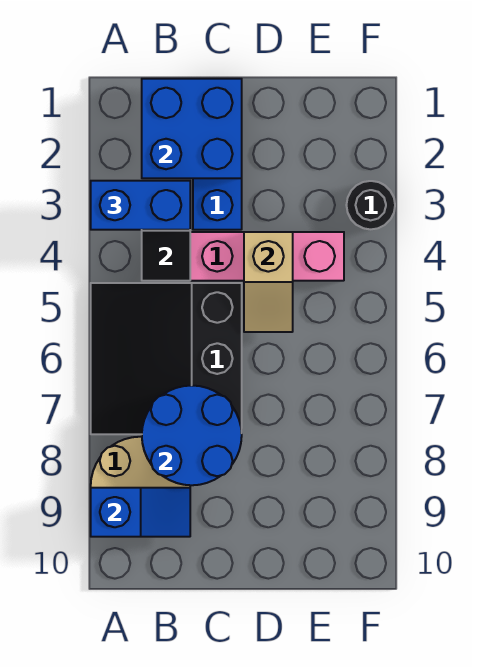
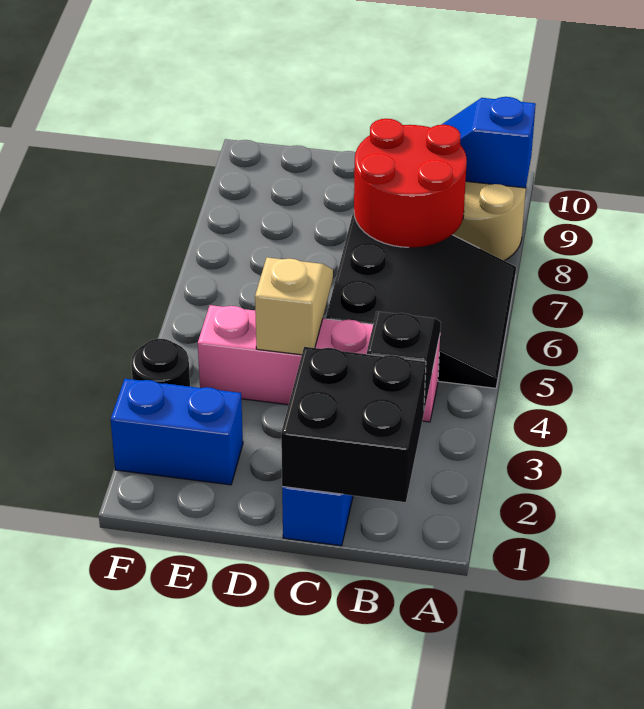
blue 1x2 brick [91,181,190,230] -> blue 1x2 brick moved to [111,379,243,485]
blue 2x2 brick [142,79,242,178] -> black 2x2 brick [281,347,426,502]
blue 2x2 round brick [142,385,242,485] -> red 2x2 round brick [354,119,467,247]

